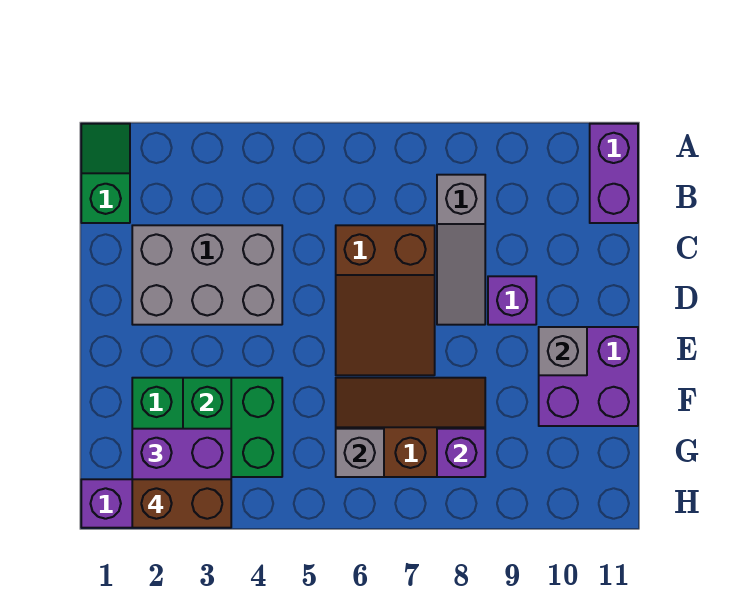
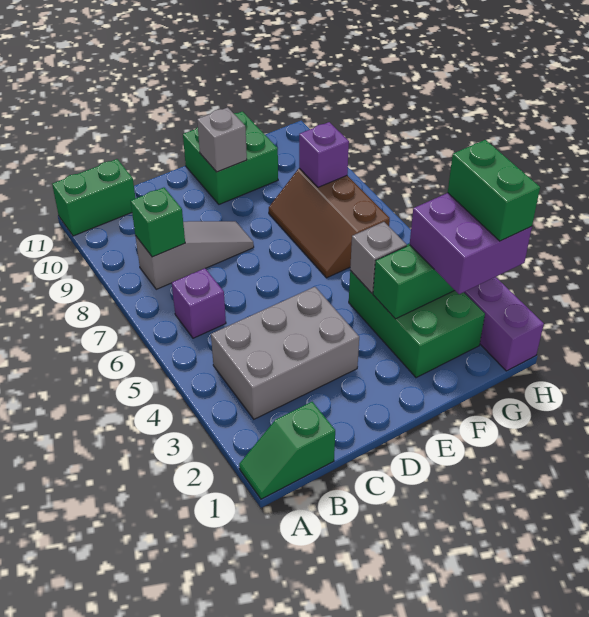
purple 1x2 brick [590,124,638,223] -> green 1x2 brick [52,159,136,236]
none -> green 1x1 brick [131,188,185,257]
grey 2x3 brick [132,225,282,325] -> grey 2x3 brick turned to [211,287,359,419]
brown 2x3 slope [336,225,435,375] -> none
purple 1x1 brick [488,276,536,325] -> purple 1x1 brick moved to [172,268,226,338]
purple 2x2 brick [539,327,638,426] -> green 2x2 brick [183,111,278,204]
grey 1x1 brick [336,429,384,477] -> grey 1x1 brick moved to [350,222,407,293]
brown 1x2 brick [132,479,231,528] -> green 1x2 brick [448,140,540,241]

